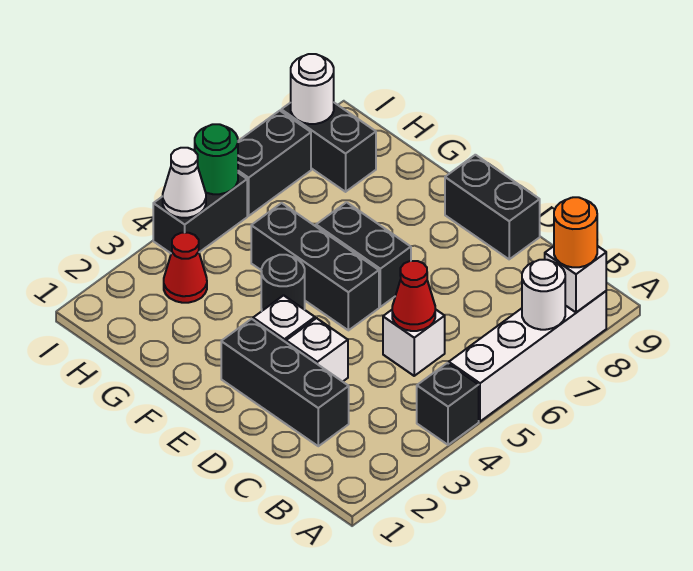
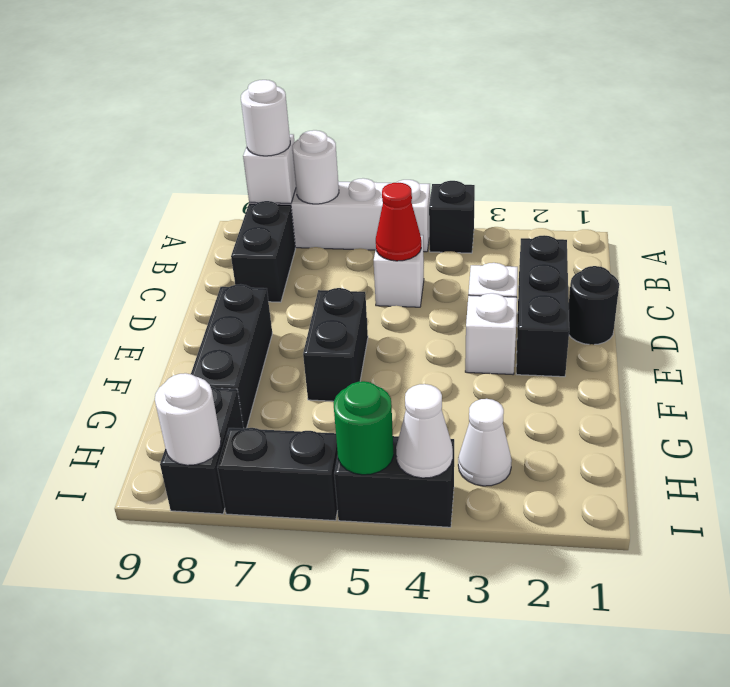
orange 1x1 round brick [554,197,597,267] -> white 1x1 round brick [241,80,290,156]
black 1x2 brick [445,155,540,259] -> black 1x2 brick moved to [231,201,295,302]
black 1x3 brick [251,203,379,330] -> black 1x3 brick moved to [191,284,272,429]
black 1x1 round brick [261,255,305,311] -> black 1x1 round brick moved to [569,266,619,345]
red 1x1 cone [164,233,207,303] -> white 1x1 cone [458,399,512,486]

